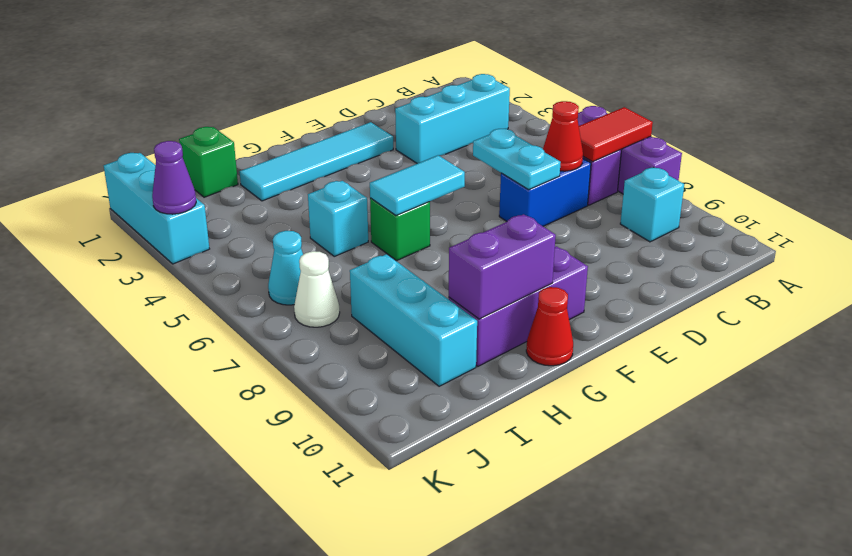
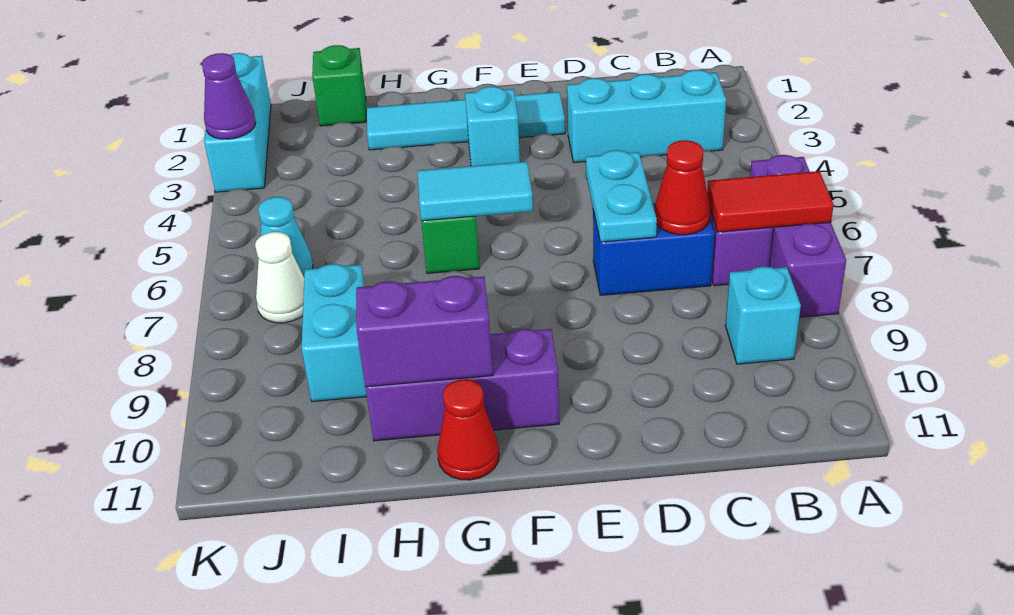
cyan 1x1 brick [308,181,368,256] -> cyan 1x1 brick moved to [465,87,520,166]
cyan 1x3 brick [350,254,477,386] -> cyan 1x2 brick [302,264,367,402]

